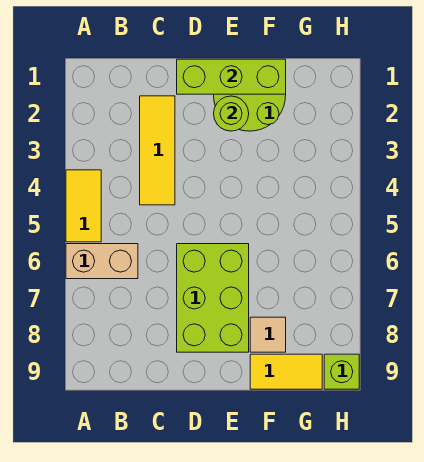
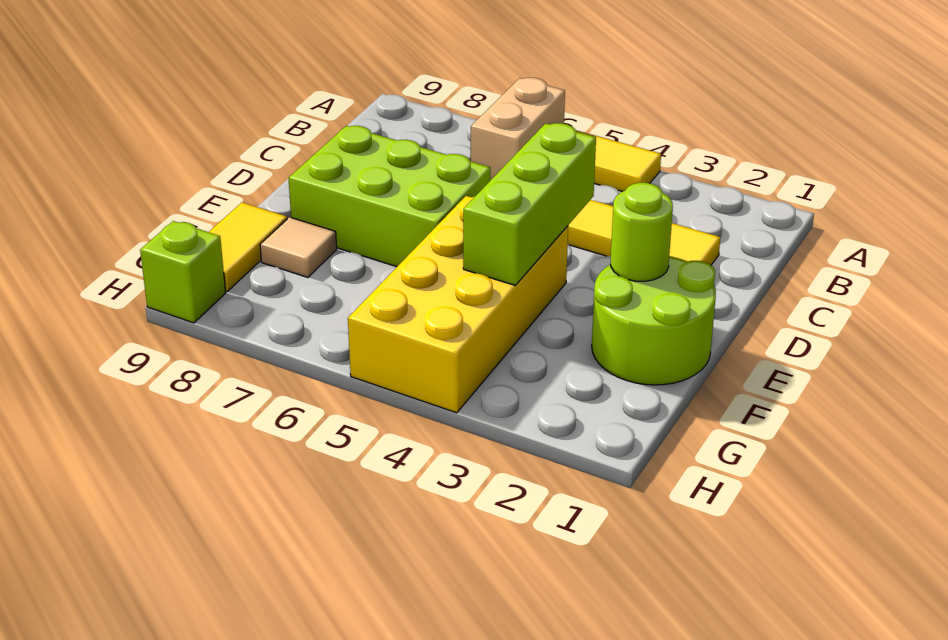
lime 1x3 brick [177,59,286,94] -> lime 1x3 brick moved to [463,123,596,286]
none -> yellow 2x4 brick [348,196,568,413]

